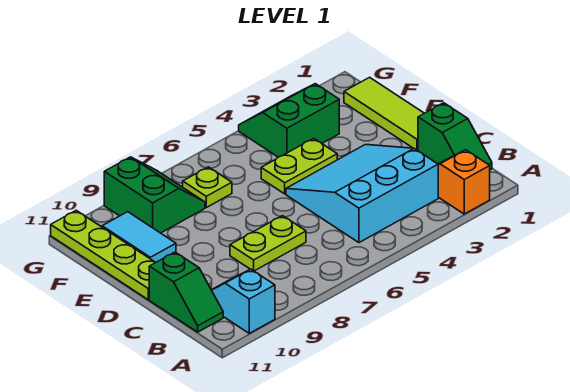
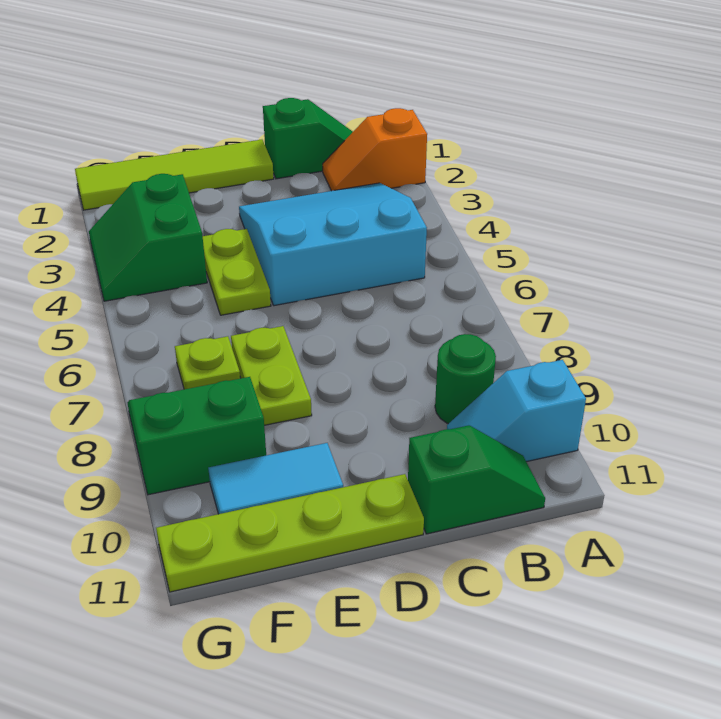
cyan 3x3 slope [286,145,438,243] -> cyan 3x3 slope turned to [239,183,427,306]
none -> green 1x1 round brick [435,334,496,424]
lime 1x2 plate [230,216,306,271] -> lime 1x2 plate moved to [231,326,312,425]
lime 1x3 tile [344,77,424,150] -> lime 1x4 tile [75,140,274,210]

